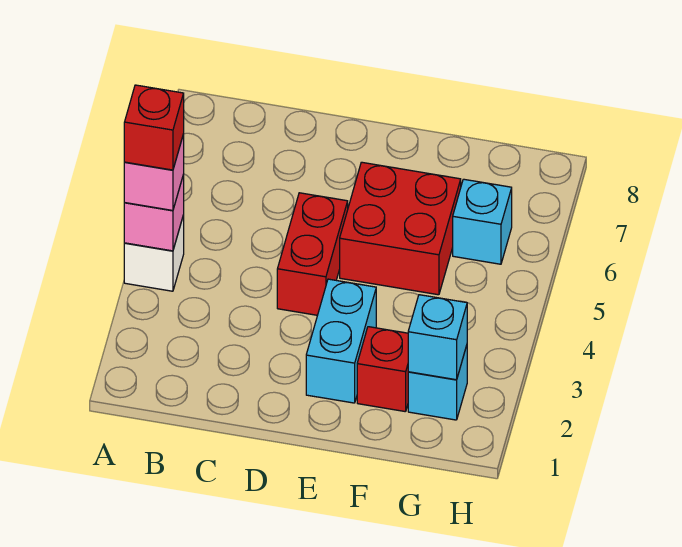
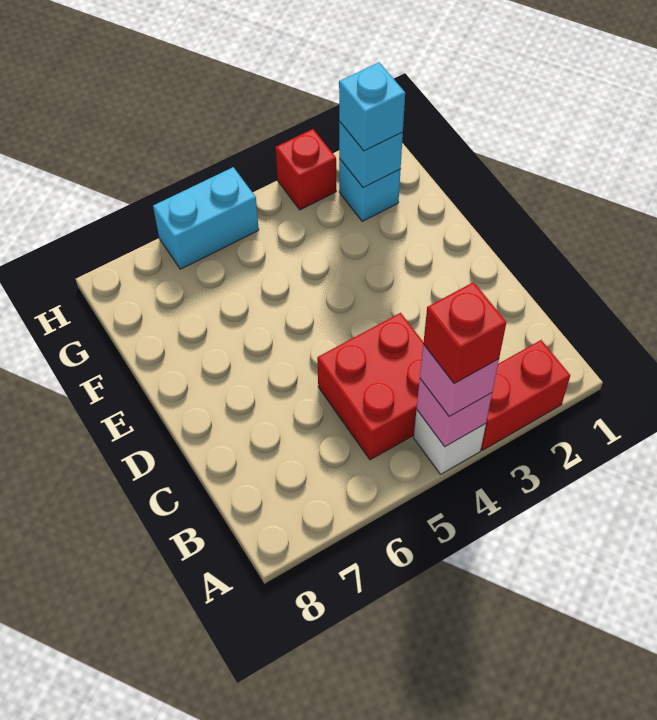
red 1x2 brick [277,193,348,315] -> red 1x2 brick moved to [481,340,570,450]
cyan 1x2 brick [306,279,376,403] -> cyan 1x2 brick moved to [153,167,259,269]
red 2x2 brick [340,162,461,295] -> red 2x2 brick moved to [317,313,423,460]
red 1x1 brick [357,327,408,412] -> red 1x1 brick moved to [276,129,336,210]
cyan 1x1 brick [453,179,512,264] -> cyan 1x1 brick moved to [339,62,405,151]

